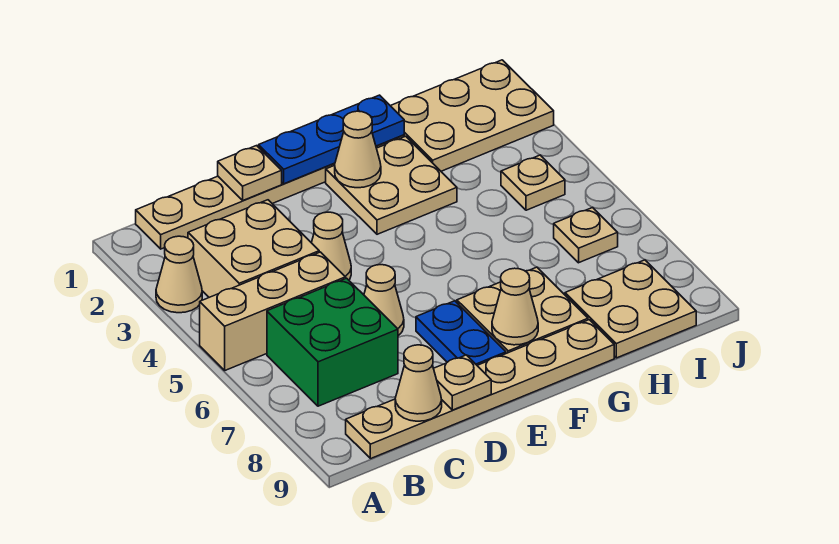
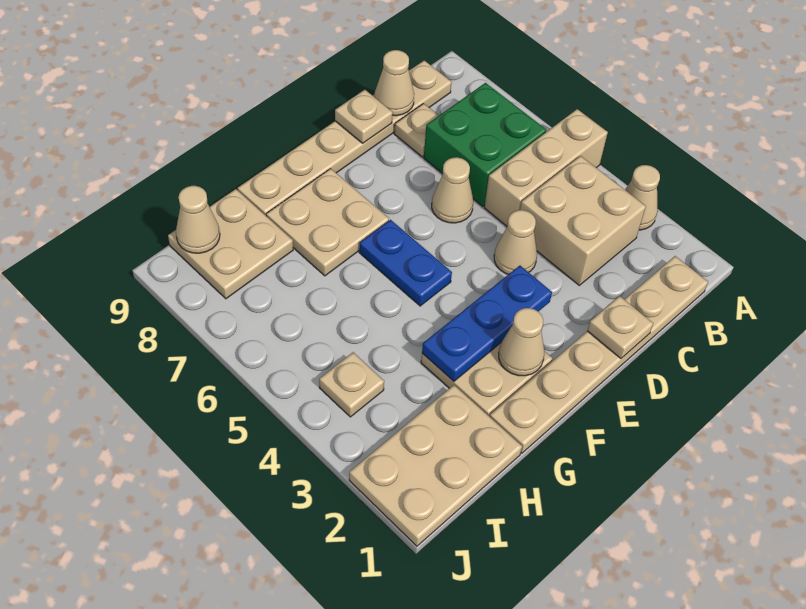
blue 1x3 plate [259,95,404,184] -> blue 1x3 plate moved to [422,266,552,381]
blue 1x2 plate [416,301,506,365] -> blue 1x2 plate moved to [359,220,452,306]
tan 1x1 cone [492,268,538,345] -> tan 1x1 cone moved to [176,186,220,253]
tan 1x1 plate [554,207,618,263] -> tan 1x1 plate moved to [394,104,439,157]

